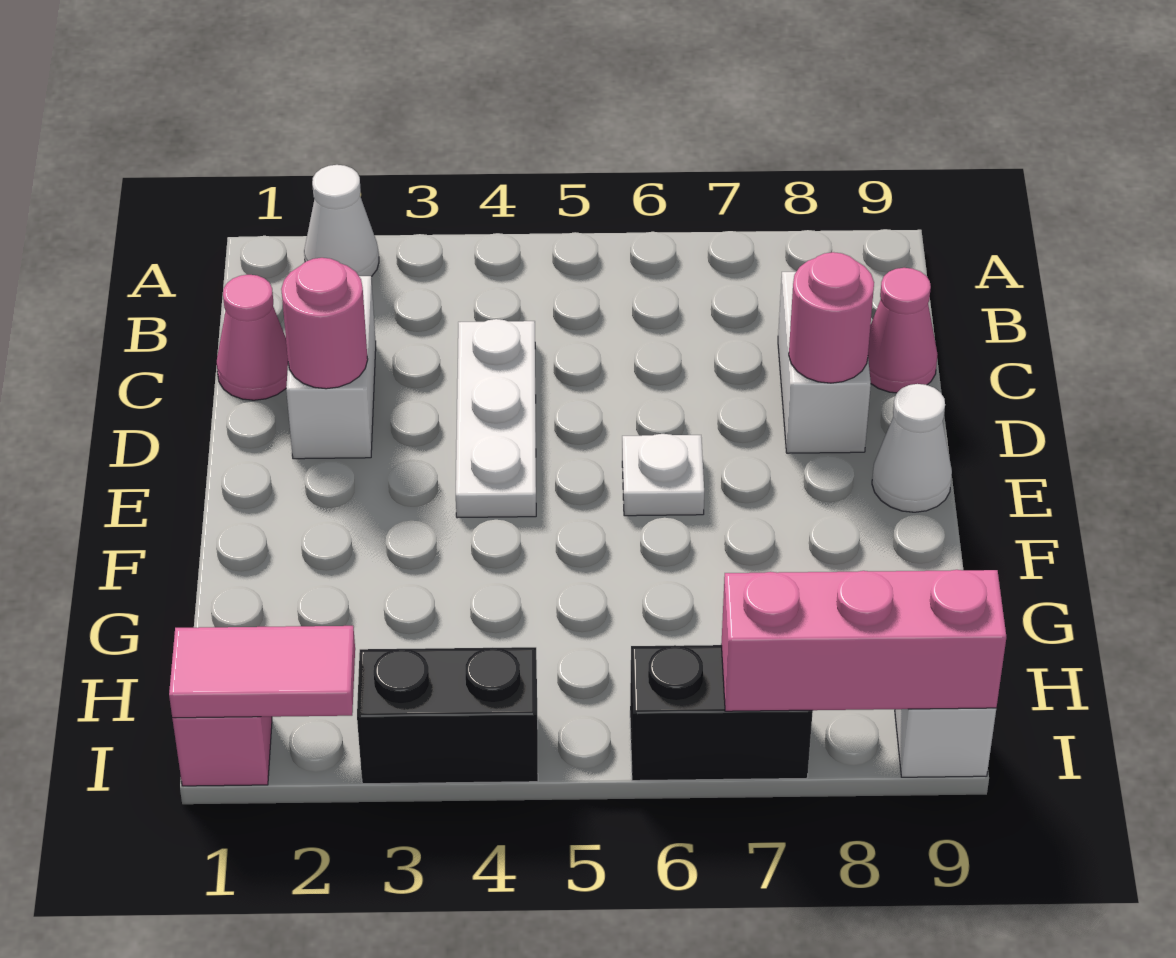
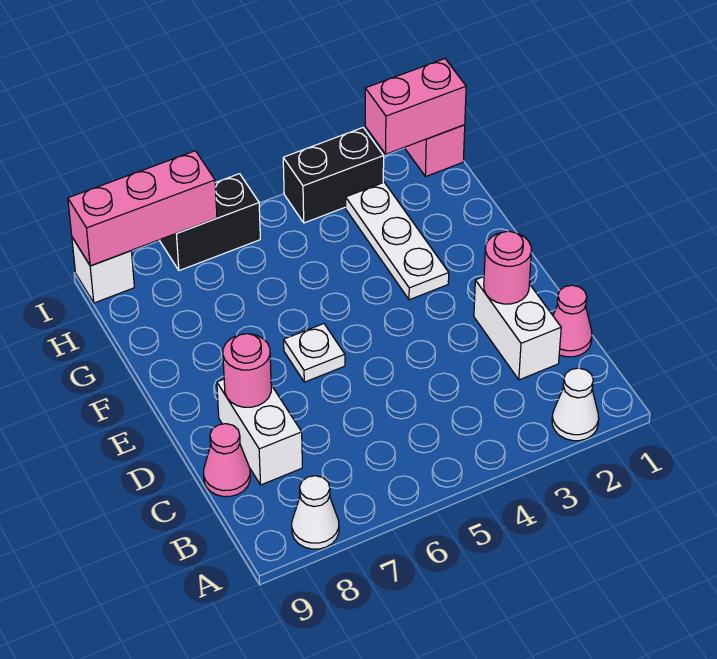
white 1x3 plate [456,319,536,518] -> white 1x3 plate moved to [346,182,449,300]
white 1x1 cone [872,384,952,512] -> white 1x1 cone moved to [292,476,339,549]
pink 1x2 tile [169,626,355,718] -> pink 1x2 brick [365,59,466,154]

